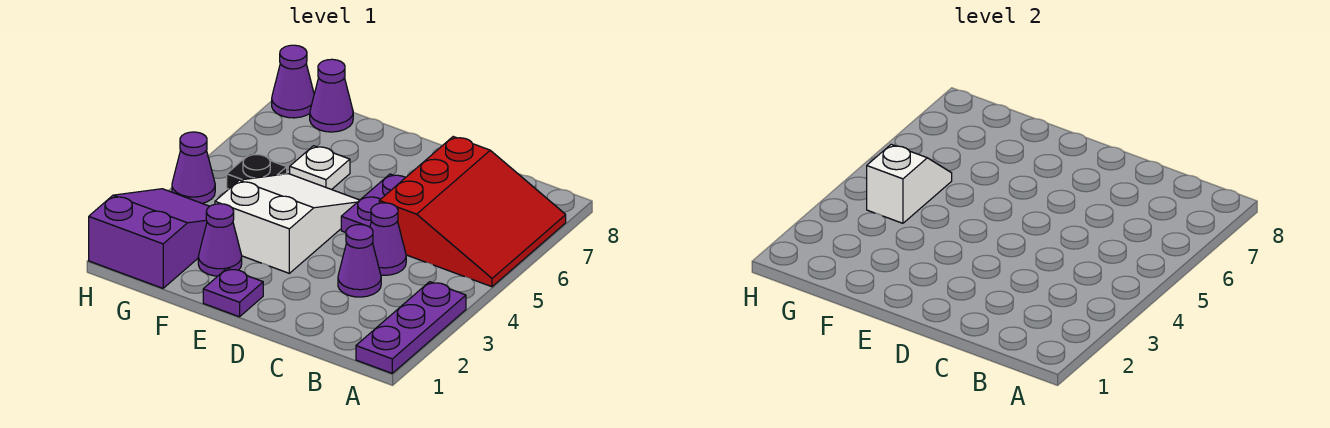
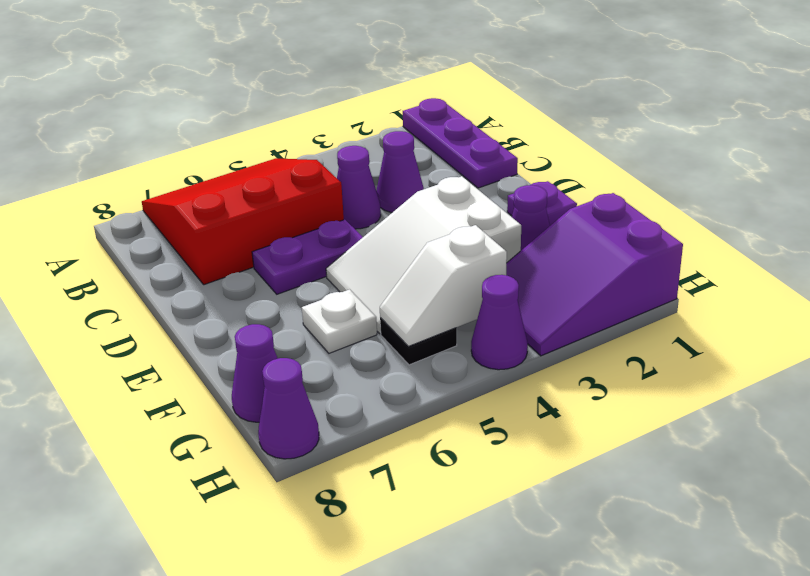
purple 1x3 plate [356,282,466,373] -> purple 1x3 plate turned to [403,98,518,188]

